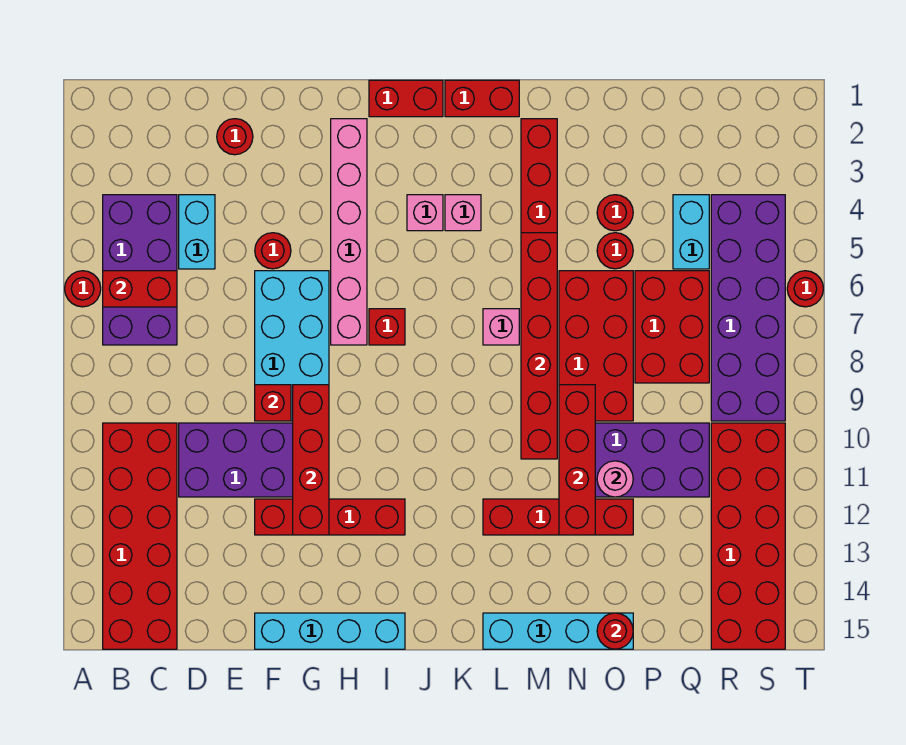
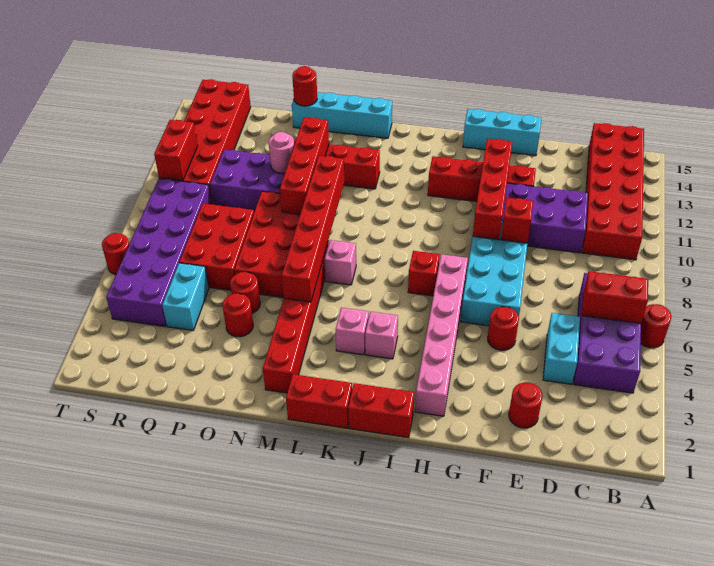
cyan 1x4 brick [255,613,405,649] -> cyan 1x3 brick [463,109,541,156]
none -> red 1x2 brick [154,120,198,180]

